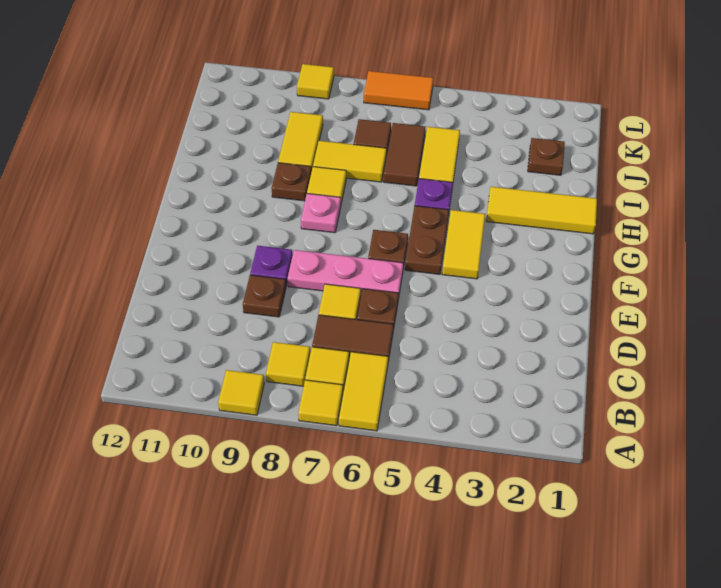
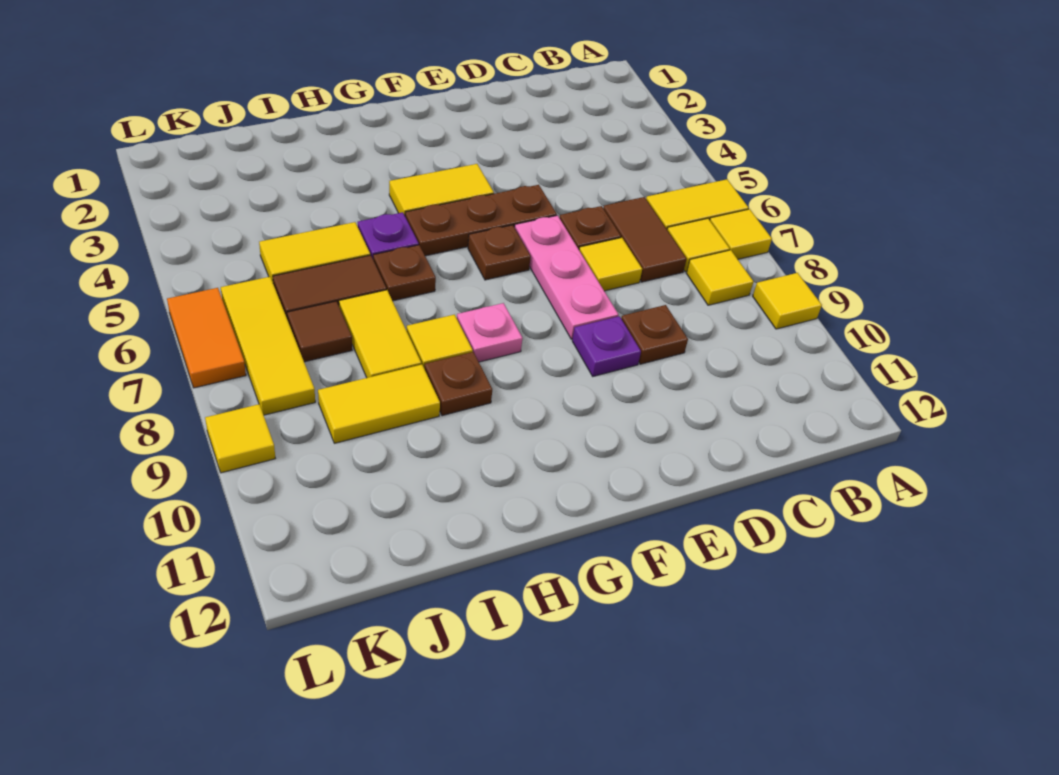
brown 1x2 plate [405,206,449,274] -> brown 1x3 plate [405,185,557,256]
yellow 1x3 tile [486,187,597,234] -> yellow 1x3 tile moved to [221,277,315,415]
brown 1x1 plate [528,138,565,175] -> brown 1x1 plate moved to [373,245,436,301]

